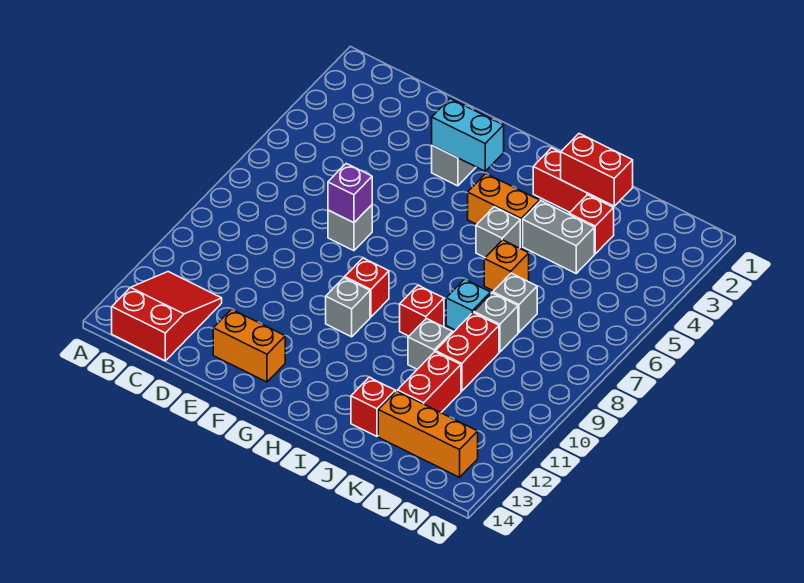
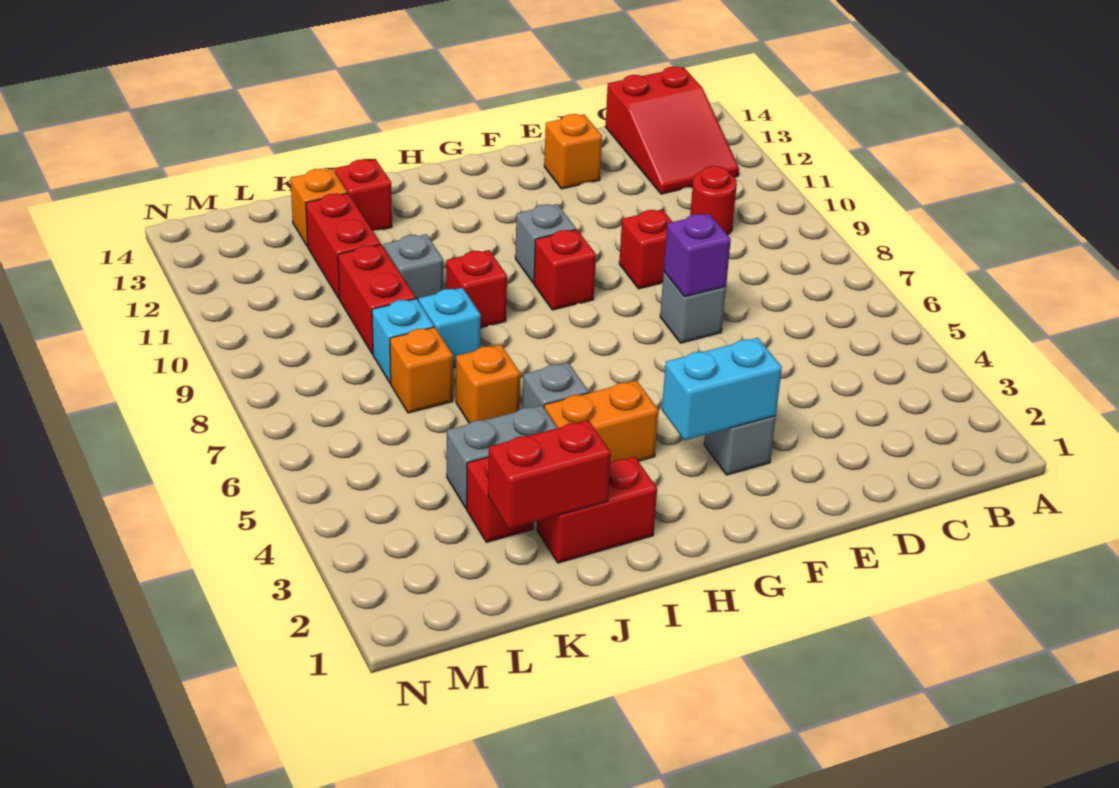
none -> red 1x1 round brick [690,166,737,235]
none -> red 1x1 brick [619,209,672,289]
orange 1x2 brick [213,309,285,382] -> orange 1x1 brick [544,114,602,189]
grey 1x1 brick [493,273,537,332] -> orange 1x1 brick [390,327,453,413]
grey 1x1 brick [474,293,518,352] -> cyan 1x1 brick [372,299,434,383]
orange 1x3 brick [378,391,478,477] -> orange 1x1 brick [290,169,347,247]

